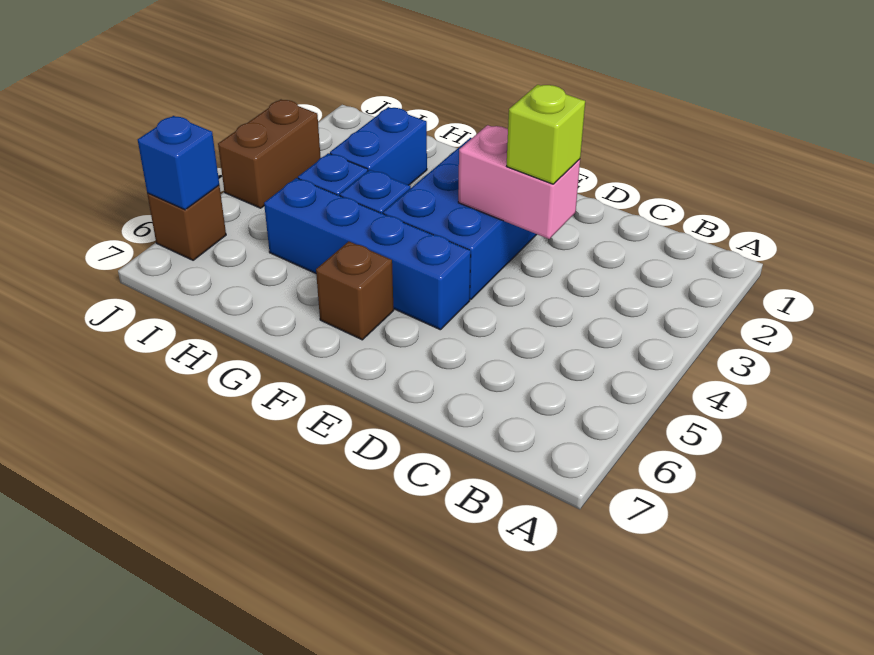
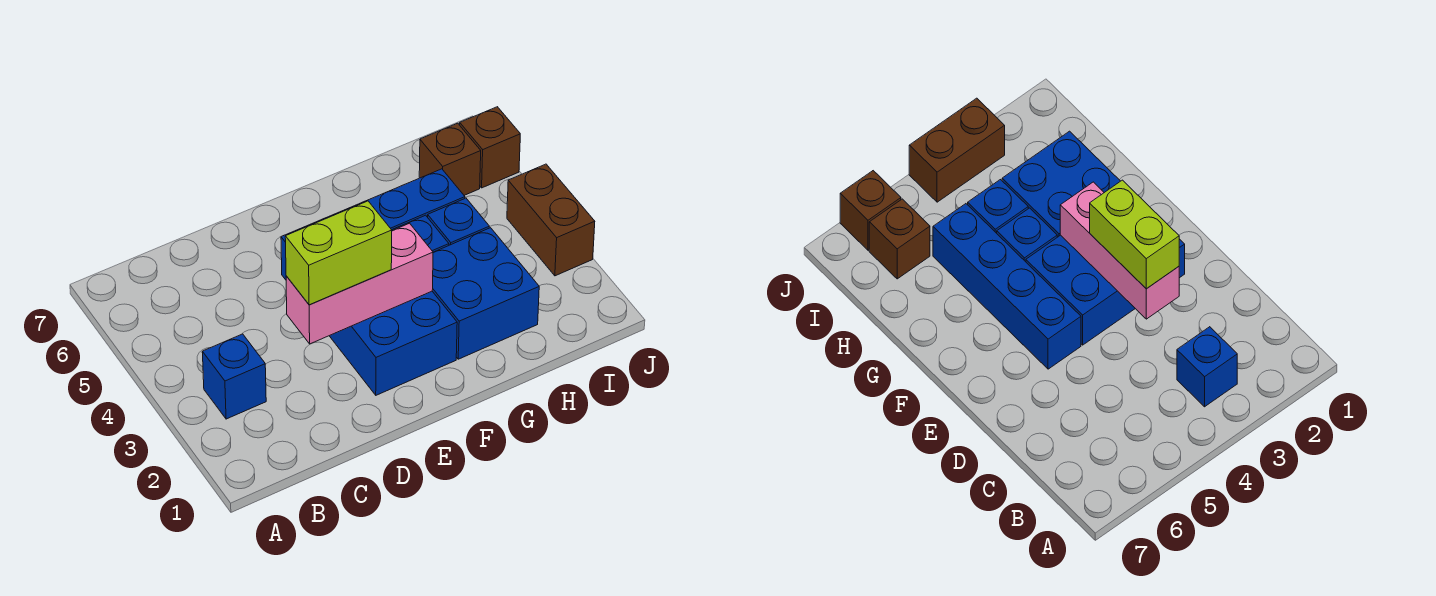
pink 1x2 brick [458,125,580,239] -> pink 1x3 brick [286,223,433,344]
lime 1x1 brick [507,85,585,184] -> lime 1x2 brick [285,201,392,305]
brown 1x1 brick [316,241,394,340] -> brown 1x1 brick moved to [419,123,481,195]
blue 1x2 brick [330,107,427,185] -> blue 2x2 brick [432,228,539,359]
blue 1x1 brick [138,116,219,210] -> blue 1x1 brick moved to [202,334,266,419]

